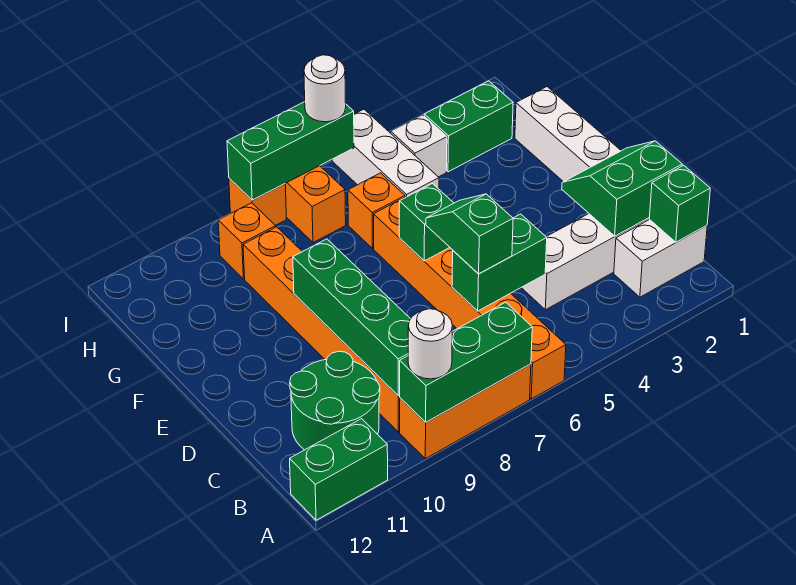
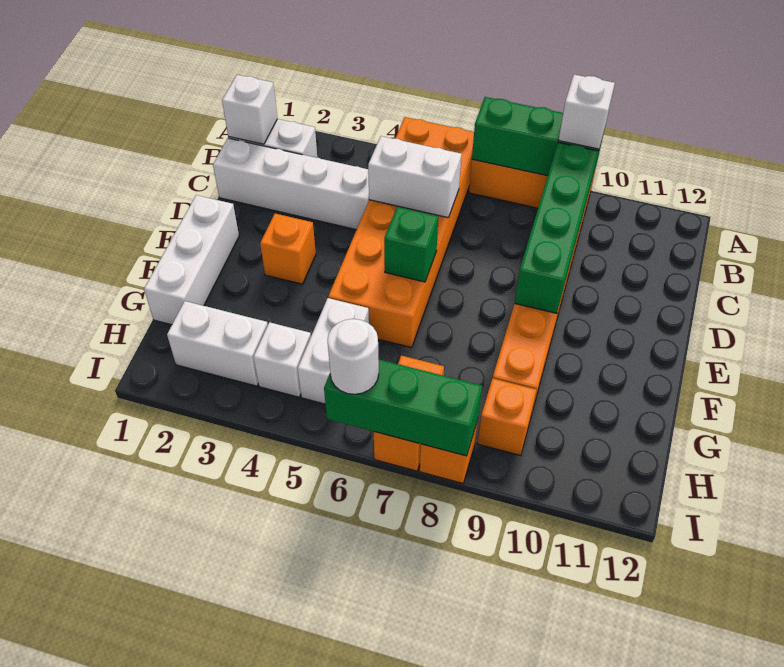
orange 1x6 brick [374,197,566,399] -> orange 2x6 brick [328,117,474,348]
white 1x1 round brick [408,309,452,379] -> white 1x1 brick [559,75,615,149]
green 1x2 brick [290,419,388,520] -> none
green 1x1 brick [649,165,710,242] -> white 1x1 brick [222,75,277,144]
green 2x2 round brick [290,351,380,450] -> none
green 2x2 slope [562,141,682,236] -> none
green 1x2 brick [452,214,547,311] -> white 1x2 brick [368,136,462,218]
green 1x2 slope [426,194,513,274] -> none
white 1x3 brick [333,109,439,197] -> white 1x2 brick [298,298,369,404]
orange 1x1 brick [348,173,405,248] -> orange 1x1 brick moved to [260,214,316,284]
green 1x2 brick [424,81,513,172] -> white 1x2 brick [167,301,268,386]

